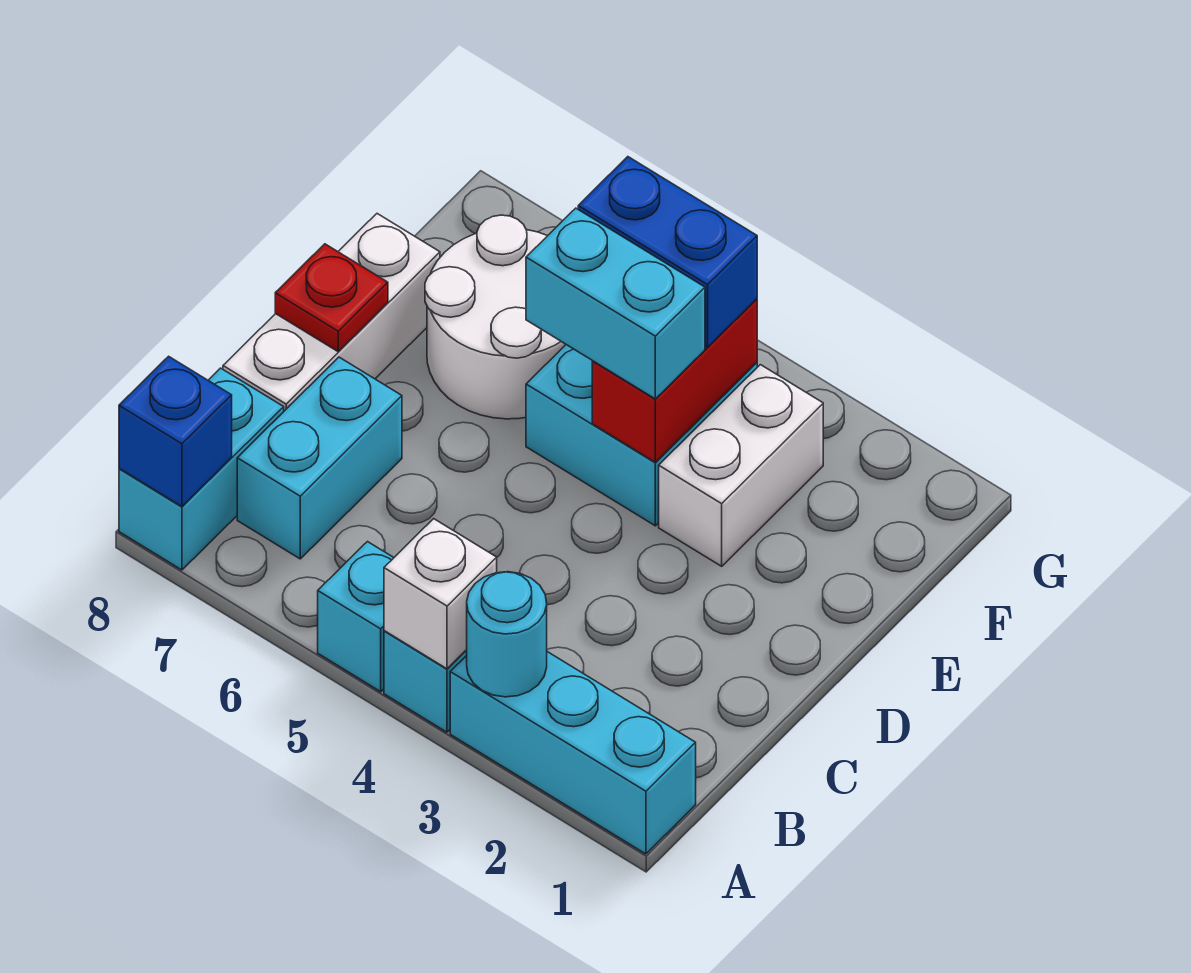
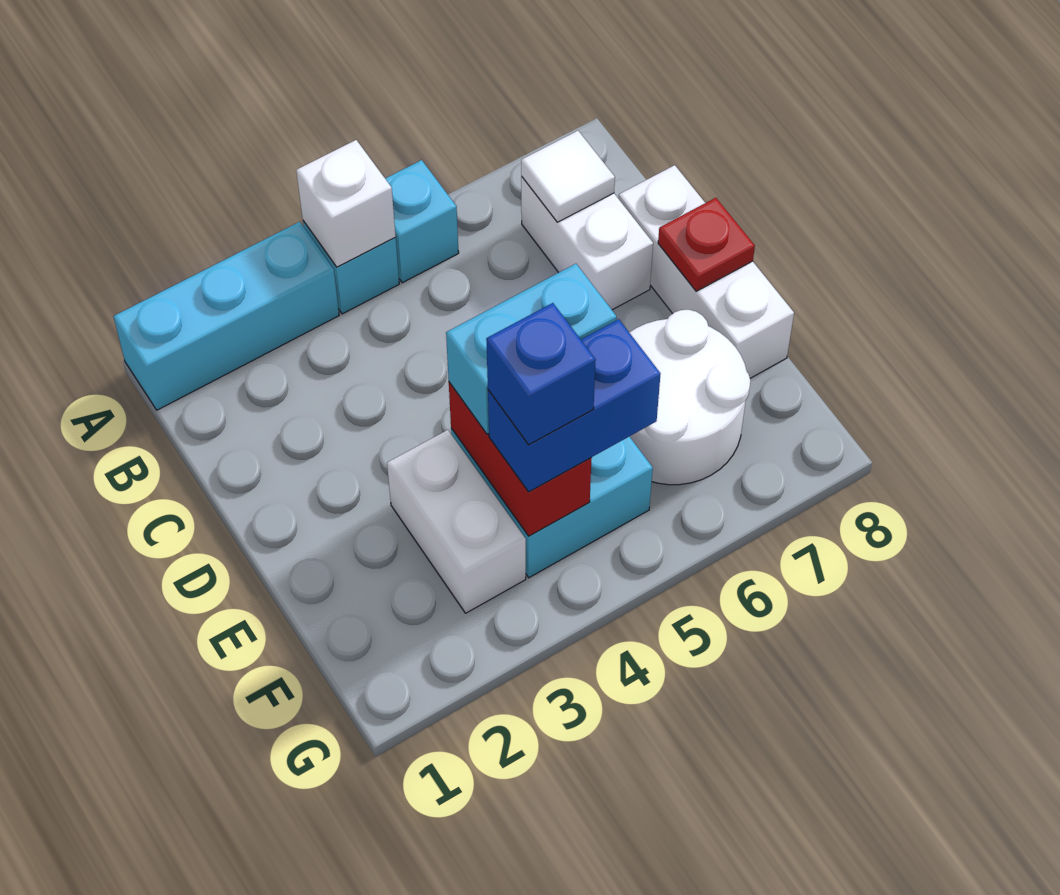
cyan 1x1 round brick [467,572,547,697] -> none
cyan 1x2 brick [119,368,284,570] -> none
blue 1x1 brick [119,356,232,506] -> blue 1x1 brick moved to [486,303,596,445]
cyan 1x2 brick [237,357,402,559] -> white 1x2 brick [521,177,653,310]
none -> white 1x1 tile [521,131,615,222]

